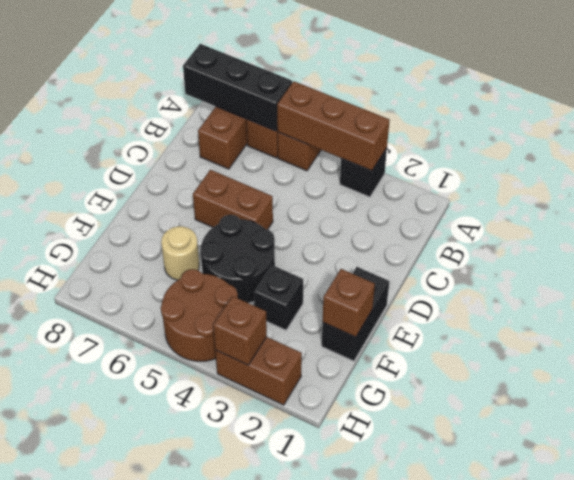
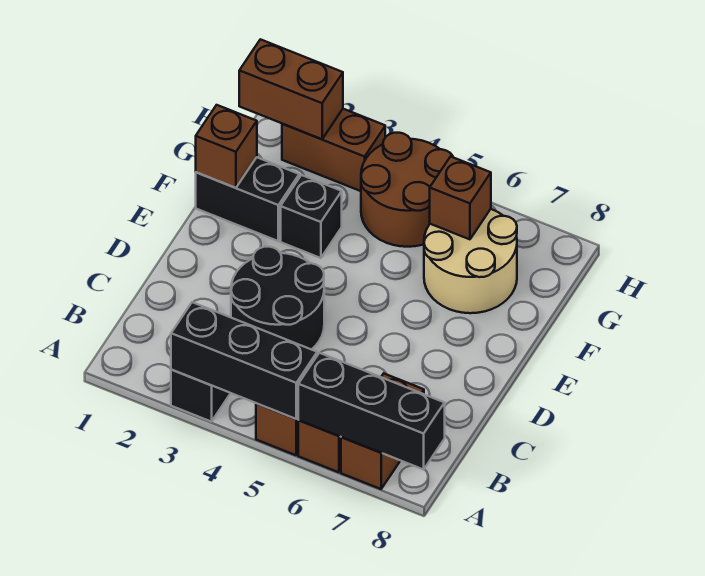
brown 1x3 brick [277,81,390,171] -> black 1x3 brick [171,302,317,419]
brown 1x2 brick [193,170,273,230] -> brown 1x2 brick moved to [239,39,343,139]
black 1x2 brick [322,267,389,361] -> black 1x2 brick turned to [196,157,299,241]
black 2x2 round brick [200,215,275,303] -> black 2x2 round brick moved to [231,247,324,349]
tan 1x1 round brick [161,226,199,280] -> tan 2x2 round brick [424,209,517,313]
brown 1x1 brick [213,296,267,365] -> brown 1x1 brick moved to [430,156,491,239]

